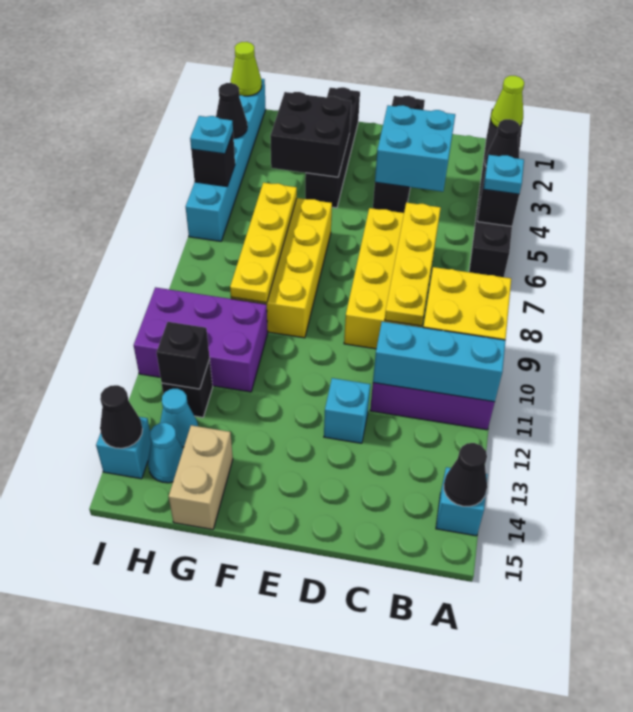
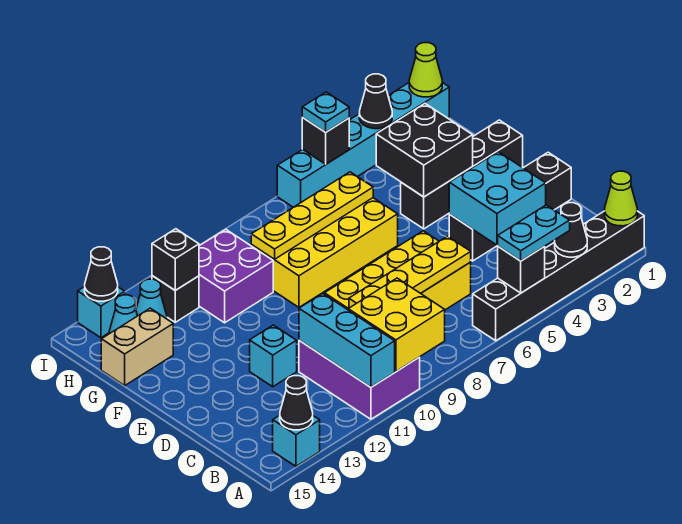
cyan 1x1 plate [484,155,524,194] -> cyan 1x2 plate [498,205,570,261]
purple 2x3 brick [134,287,268,392] -> purple 2x2 brick [199,229,273,323]

